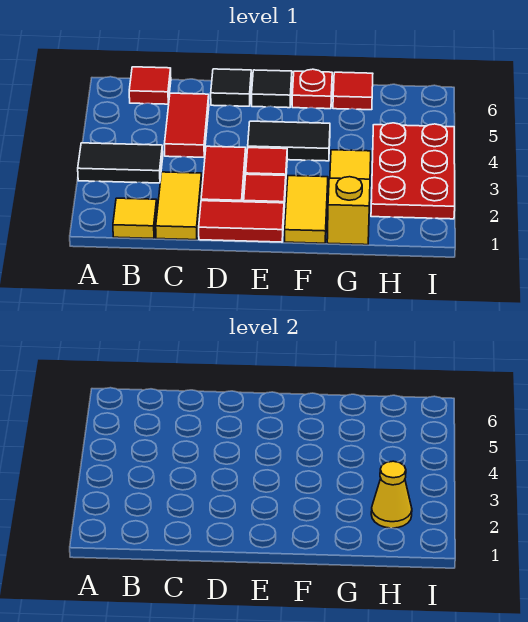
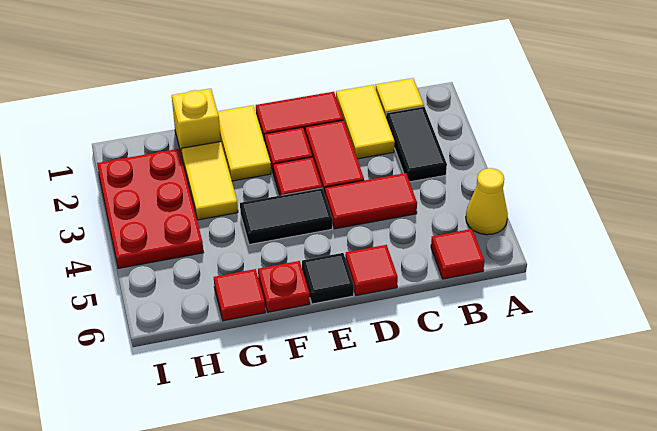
black 1x2 tile [78,143,163,183] -> black 1x2 tile turned to [386,106,447,182]
red 1x2 tile [164,93,209,157] -> red 1x2 tile turned to [325,173,417,229]
black 1x1 tile [211,69,251,106] -> red 1x1 tile [345,245,398,296]
yellow 1x1 cone [371,461,412,528] -> yellow 1x1 cone moved to [466,168,508,235]

